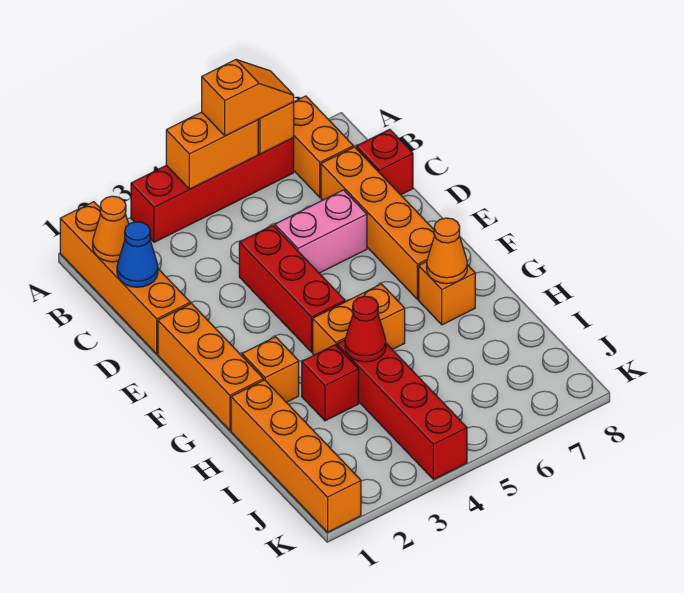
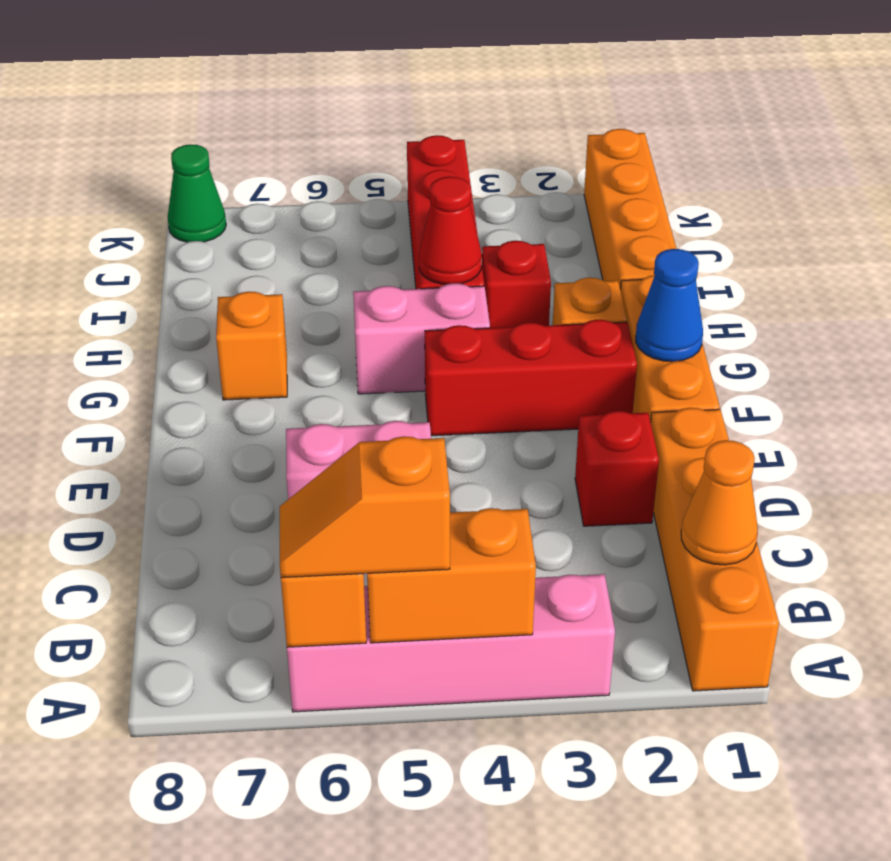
red 1x4 brick [131,138,294,242] -> pink 1x4 brick [287,574,615,712]
orange 1x2 brick [293,96,353,197] -> none
blue 1x1 cone [117,222,158,287] -> blue 1x1 cone moved to [636,249,703,362]
orange 1x4 brick [321,147,435,299] -> none
red 1x1 brick [356,129,413,195] -> red 1x1 brick moved to [575,411,659,526]
red 1x3 brick [239,225,345,352] -> red 1x3 brick turned to [425,320,637,436]
orange 1x2 brick [313,284,405,355] -> pink 1x2 brick [353,283,490,394]
orange 1x1 cone [427,218,467,284] -> none
none -> green 1x1 cone [168,144,226,242]

